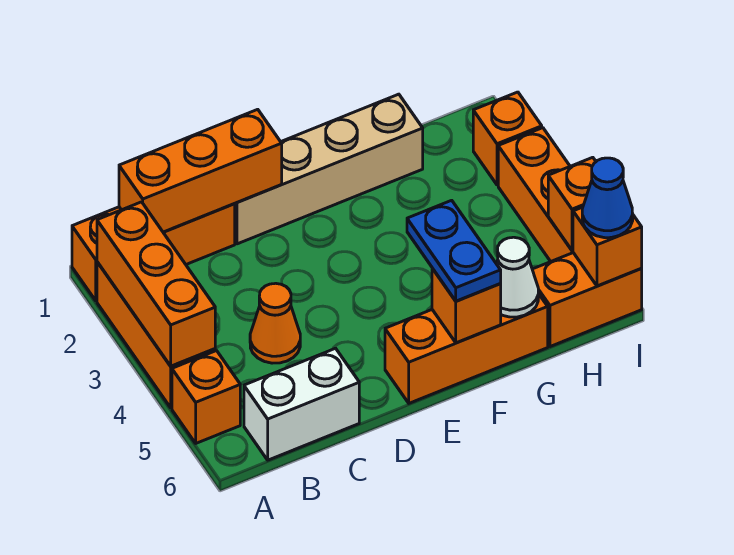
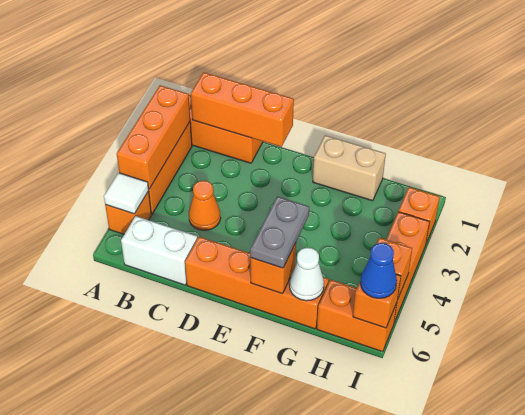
none -> white 1x1 tile [104,173,149,214]
tan 1x4 brick [235,94,423,244] -> tan 1x2 brick [313,135,386,201]
orange 1x3 brick [385,294,548,403] -> orange 1x4 brick [185,237,329,329]
blue 1x2 plate [407,200,501,301] -> grey 1x2 plate [250,196,309,268]

